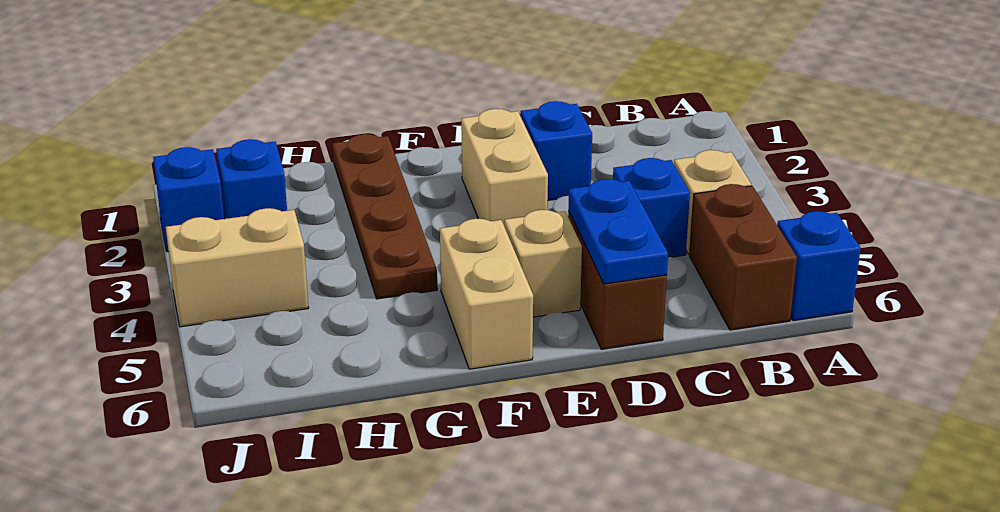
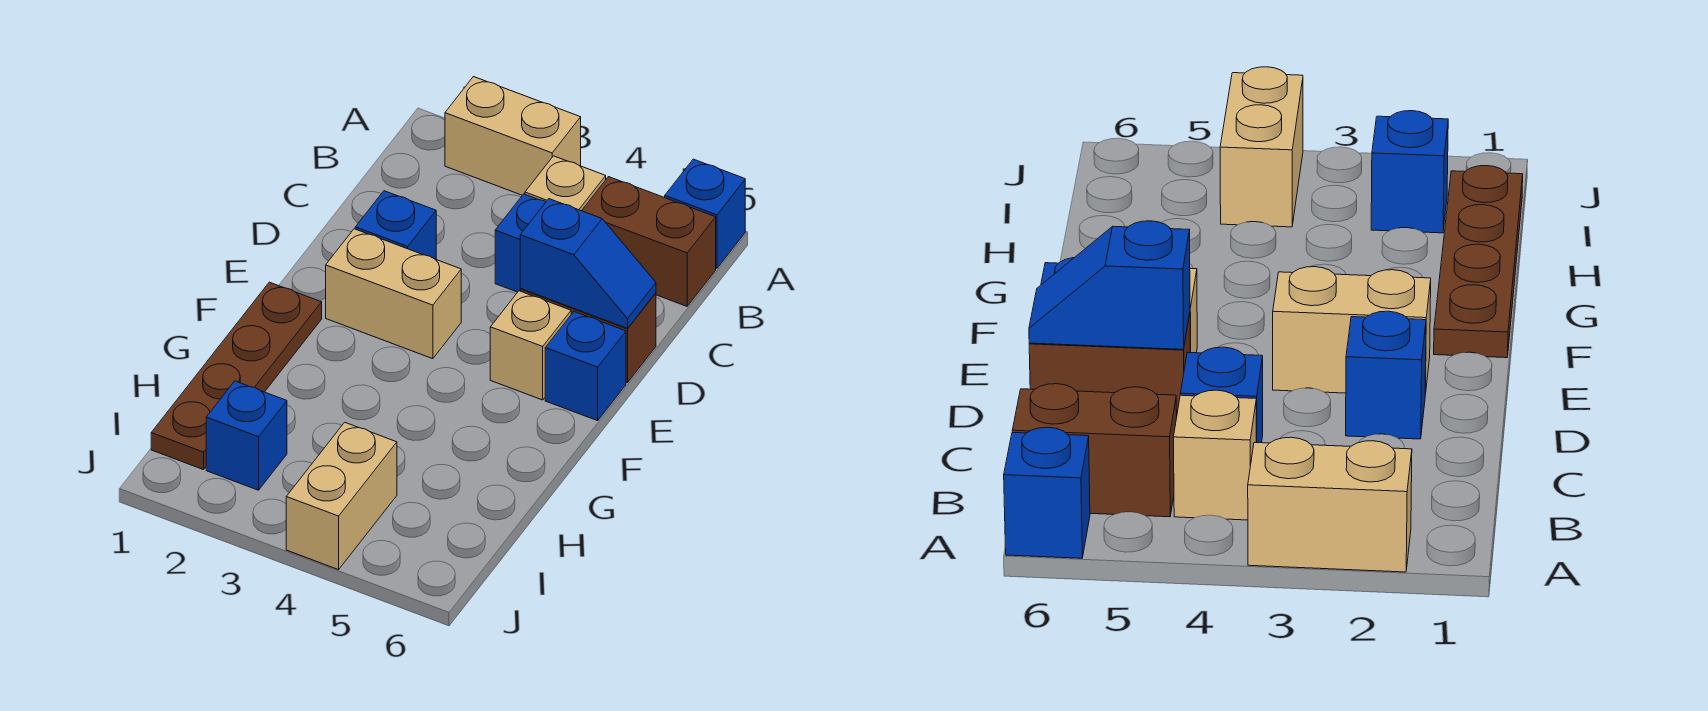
blue 1x2 plate [568,179,668,284] -> blue 1x2 slope [520,199,656,328]
tan 1x2 brick [440,219,533,369] -> tan 1x2 brick moved to [445,77,581,195]
brown 1x4 plate [332,134,437,299] -> brown 1x4 plate turned to [151,282,322,470]
blue 1x1 brick [153,147,224,252] -> blue 1x1 brick moved to [545,312,626,421]

